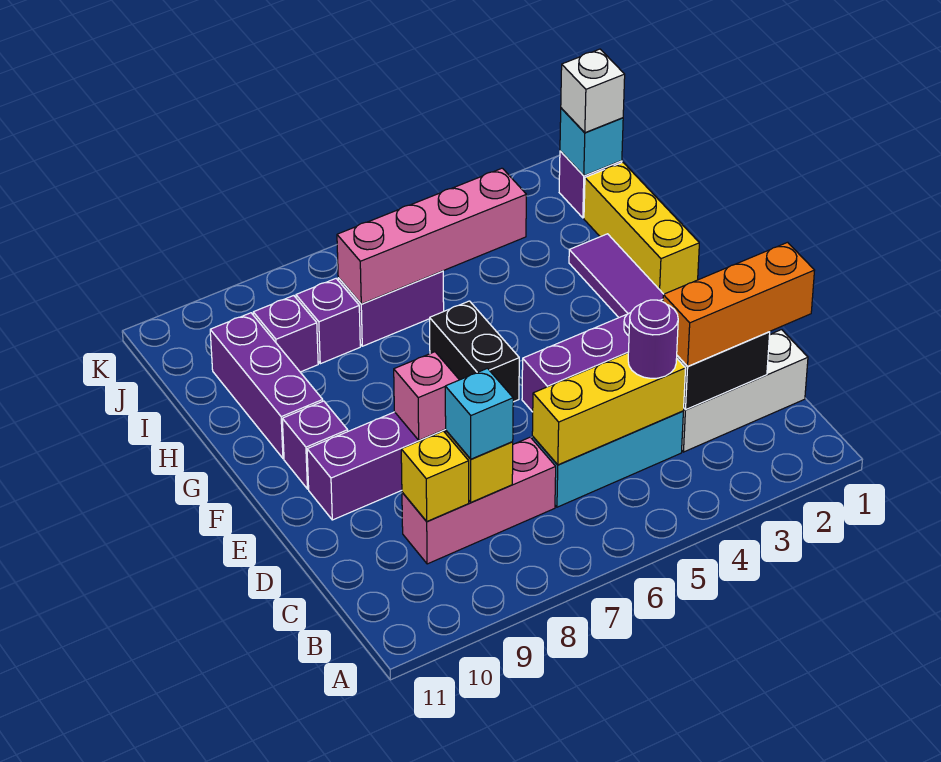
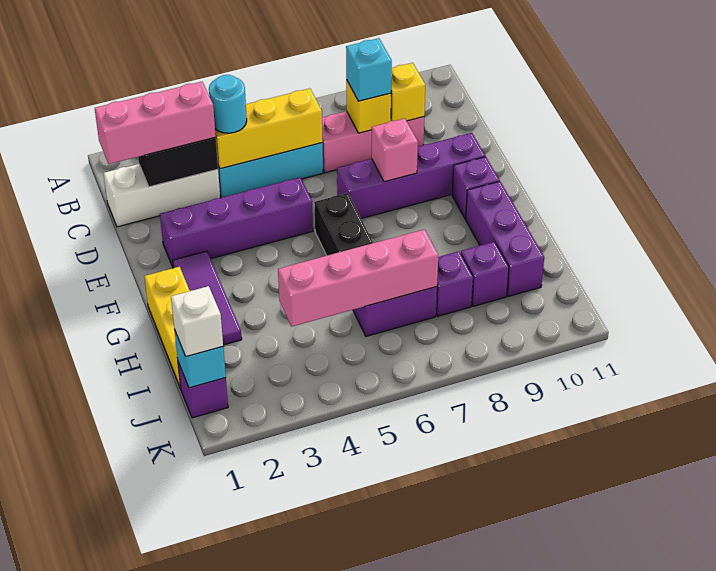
orange 1x3 brick [663,242,815,366] -> pink 1x3 brick [95,82,216,164]
purple 1x1 round brick [628,300,678,378] -> cyan 1x1 round brick [209,75,247,133]

